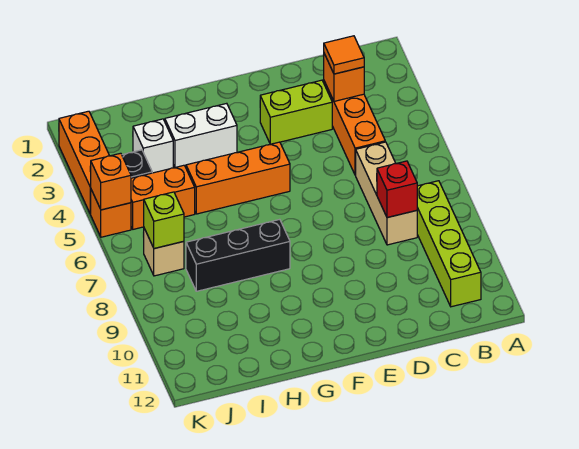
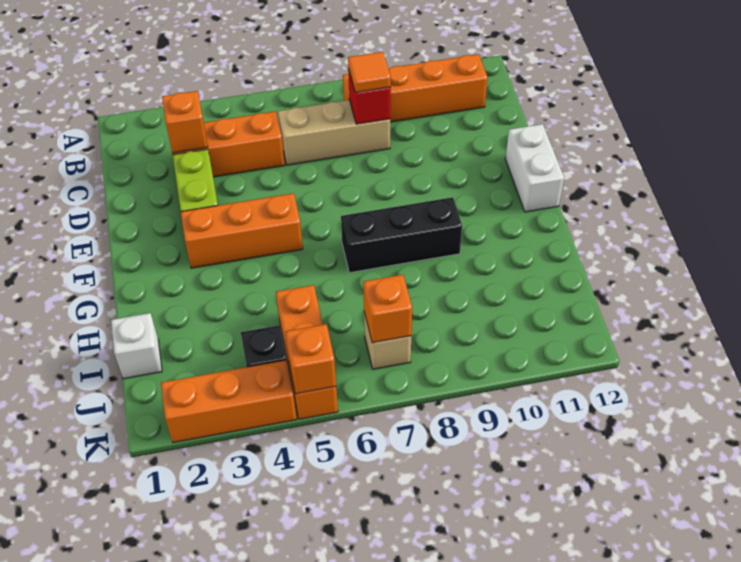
lime 1x4 brick [417,181,481,307] -> orange 1x4 brick [343,54,488,122]
orange 1x1 tile [324,36,364,74] -> orange 1x1 tile moved to [348,52,391,93]
orange 1x3 brick [186,142,290,214] -> orange 1x3 brick turned to [181,193,303,268]
white 1x2 brick [165,103,237,167] -> white 1x2 brick moved to [505,124,564,212]
black 1x3 brick [186,219,290,291] -> black 1x3 brick turned to [341,197,462,273]
white 1x1 brick [133,119,173,173] -> white 1x1 brick moved to [111,313,162,379]
lime 1x1 brick [144,192,184,248] -> orange 1x1 brick [363,275,412,343]

